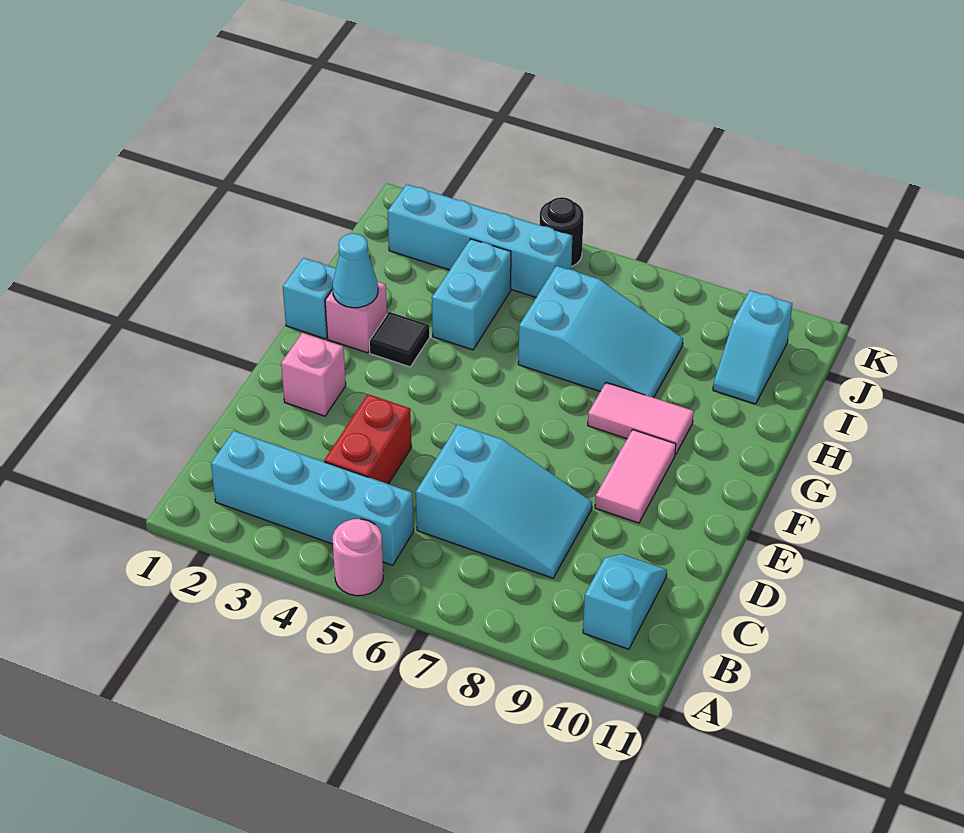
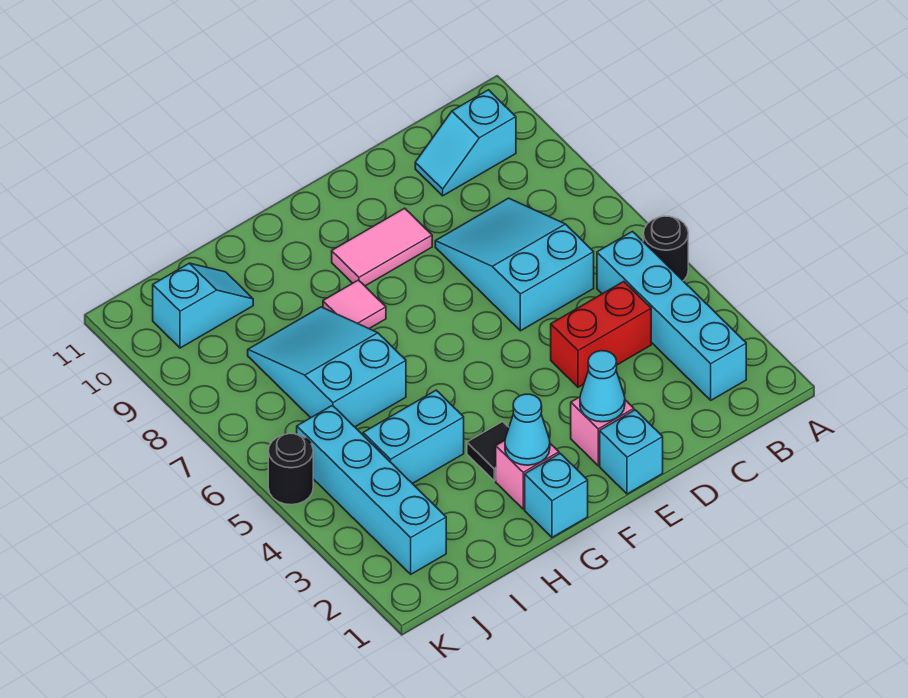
pink 1x1 round brick [333,519,383,596] -> black 1x1 round brick [643,216,688,281]
none -> cyan 1x1 brick [600,410,663,494]
none -> cyan 1x1 cone [580,351,625,422]
pink 1x2 tile [588,382,694,455] -> pink 1x1 tile [323,280,386,328]

